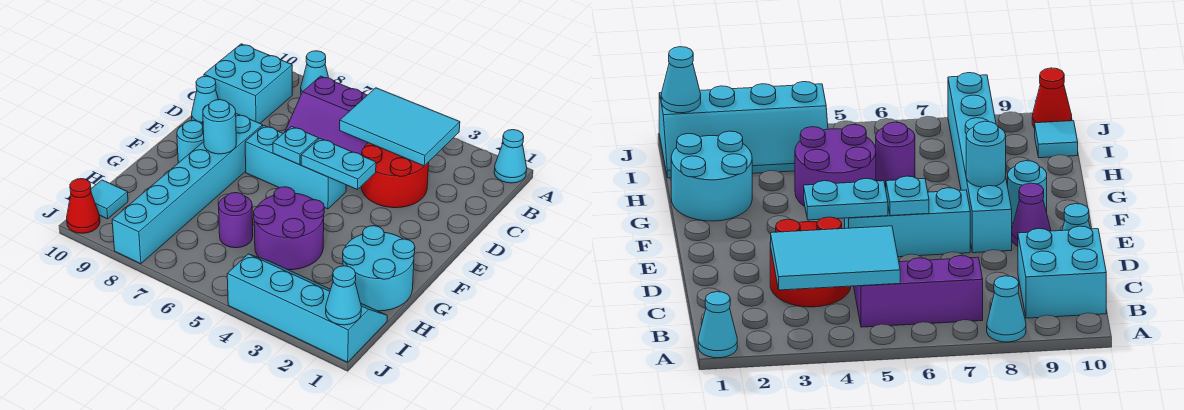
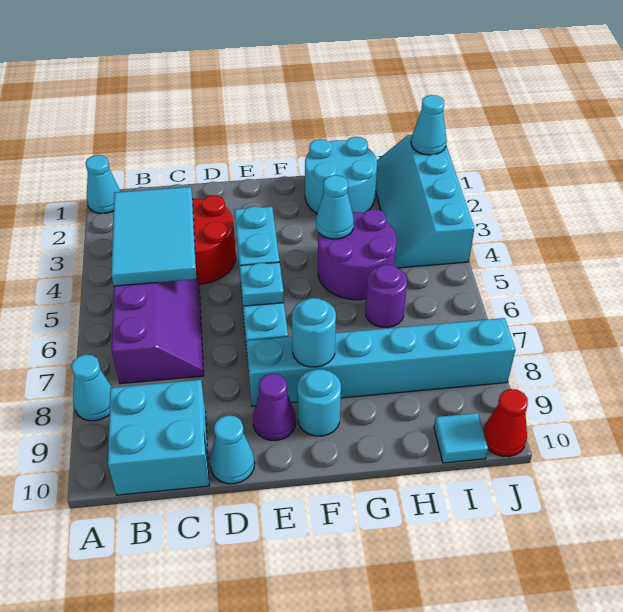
none -> cyan 1x1 cone [316,175,354,239]

